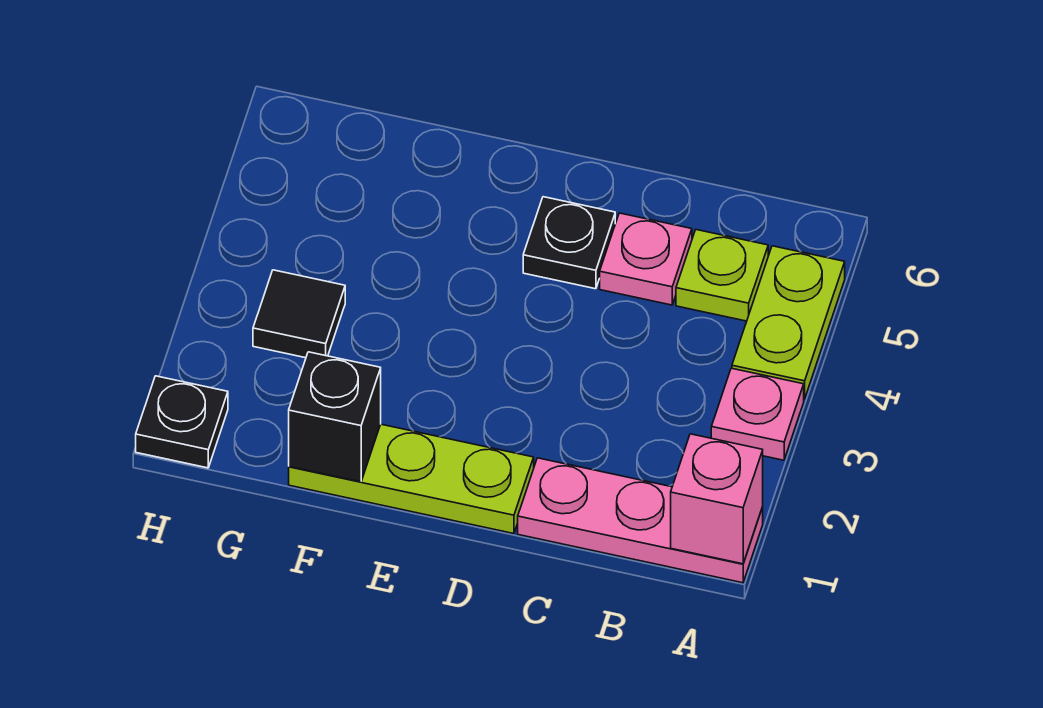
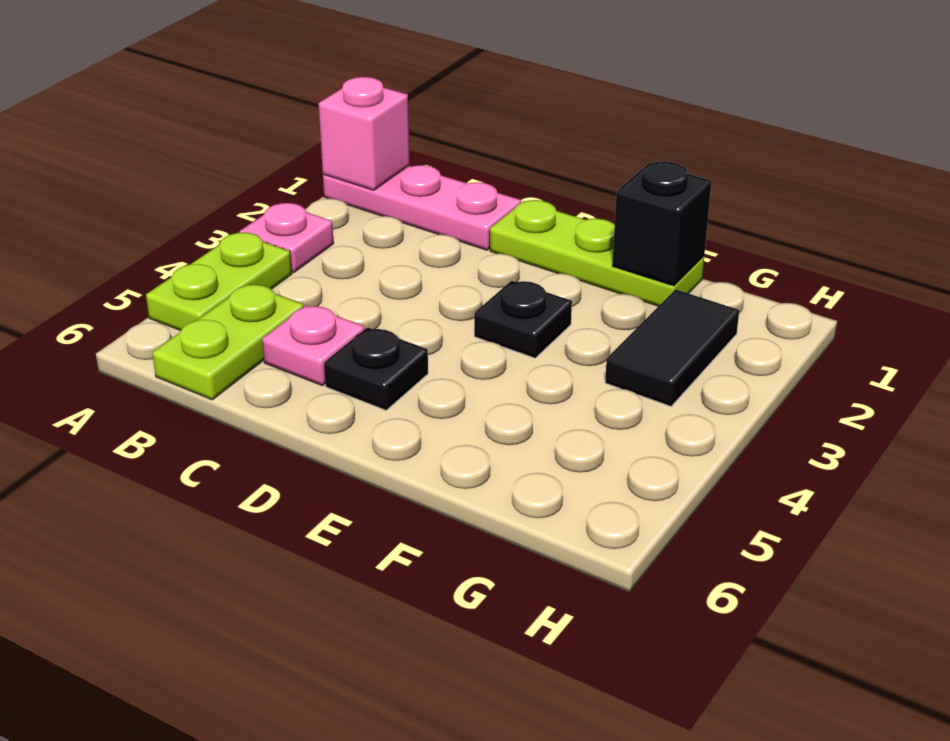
lime 1x1 plate [676,230,768,321] -> lime 1x2 plate [152,284,304,400]
black 1x1 tile [253,270,345,358] -> black 1x2 tile [605,289,739,406]
black 1x1 plate [136,376,228,468] -> black 1x1 plate moved to [474,281,572,358]

